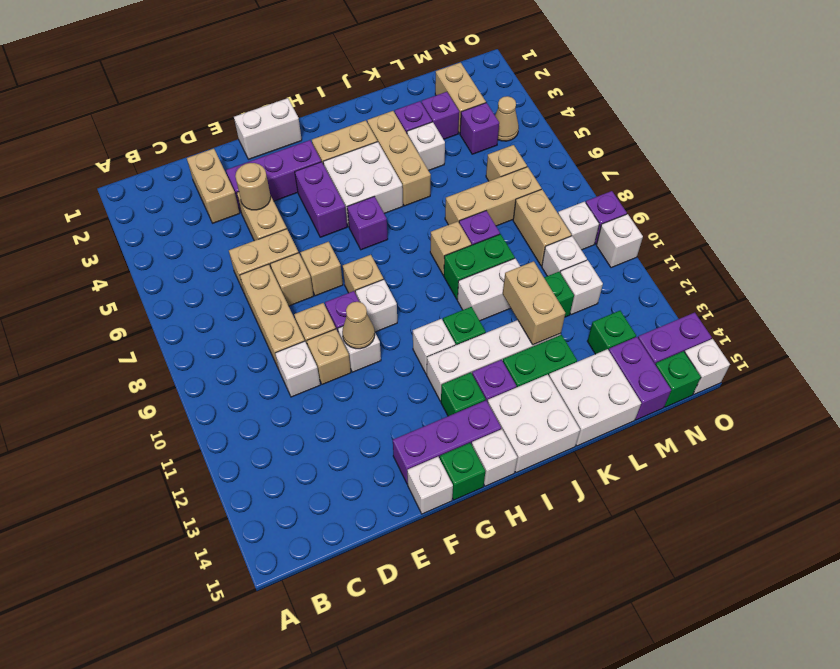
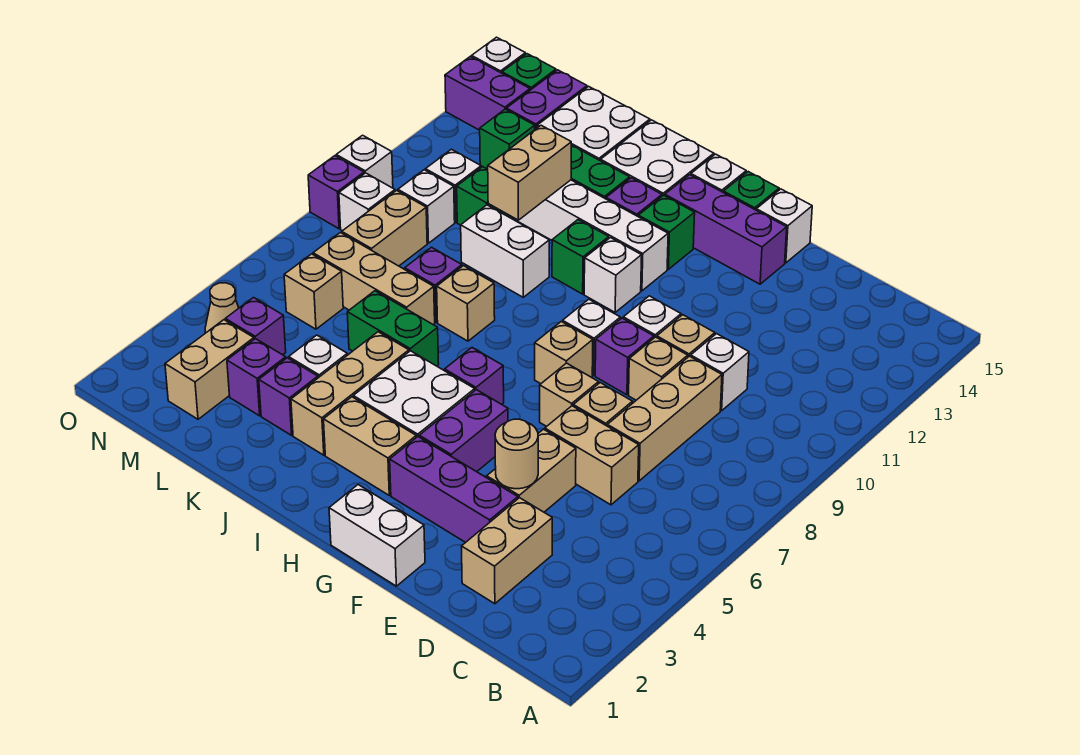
tan 1x1 cone [342,302,375,349] -> none
green 1x2 brick [444,234,515,299] -> green 1x2 brick moved to [347,291,439,366]

